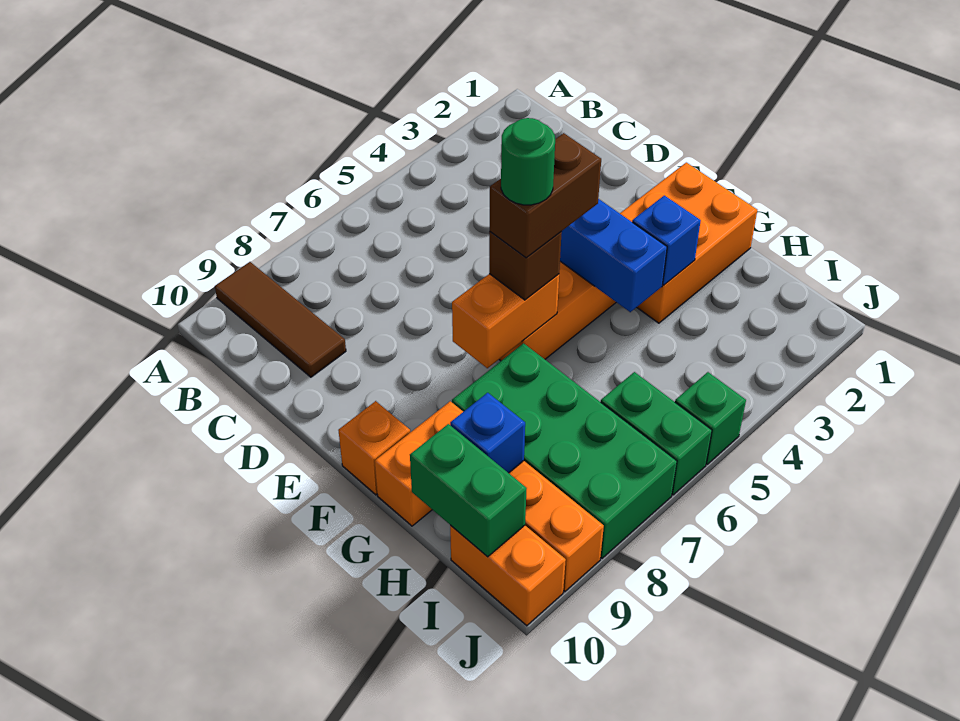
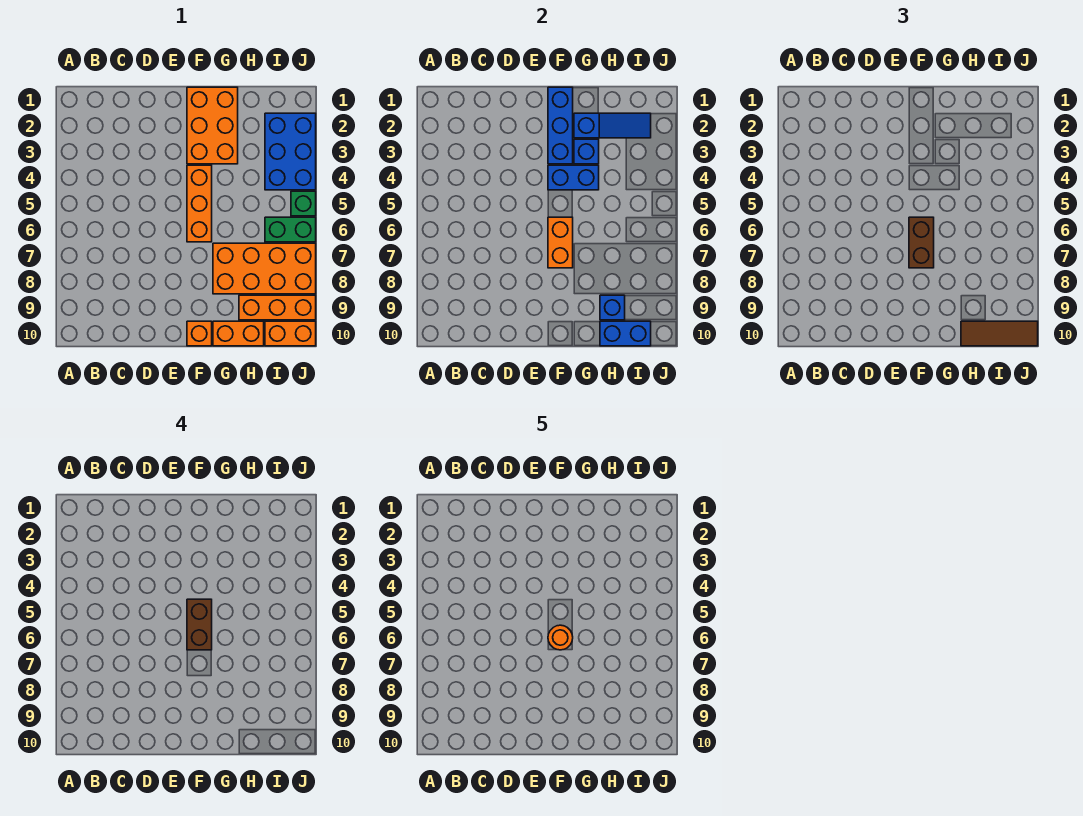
brown 1x3 tile [215,262,346,377] -> brown 1x3 tile moved to [961,321,1038,346]
none -> blue 1x3 brick [548,87,573,164]
brown 1x1 brick [489,231,562,300] -> brown 1x2 brick [909,217,934,268]
green 1x1 round brick [501,118,555,205] -> orange 1x1 round brick [548,625,573,650]
none -> blue 1x3 slope [574,113,651,138]
green 2x4 brick [452,343,677,558] -> orange 2x4 brick [213,243,316,294]
orange 1x2 brick [375,401,463,526] -> orange 1x2 brick turned to [213,321,264,346]
green 1x2 brick [410,424,527,557] -> blue 1x2 brick [600,321,651,346]
none -> blue 2x3 brick [265,113,316,190]

